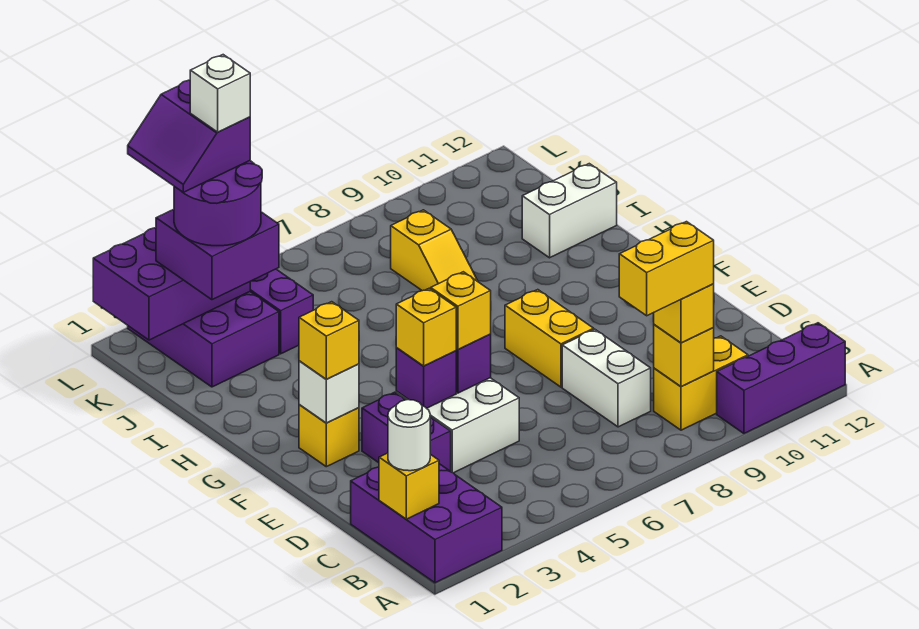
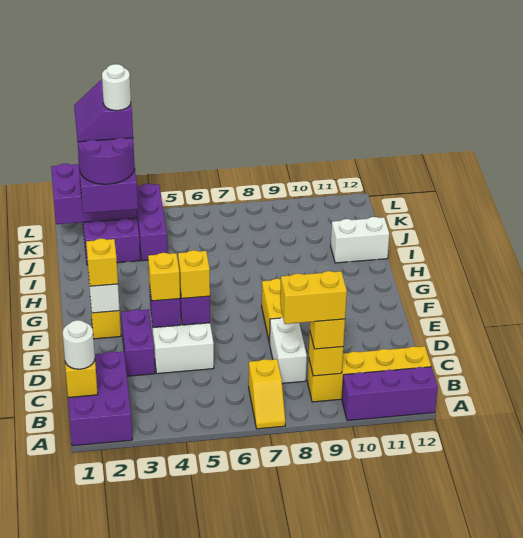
yellow 1x2 brick [654,336,748,430] -> yellow 1x4 brick [307,346,431,402]
yellow 1x2 slope [391,210,478,291] -> yellow 1x2 slope moved to [249,359,285,429]
white 1x1 brick [190,55,250,132] -> white 1x1 round brick [102,64,131,111]

